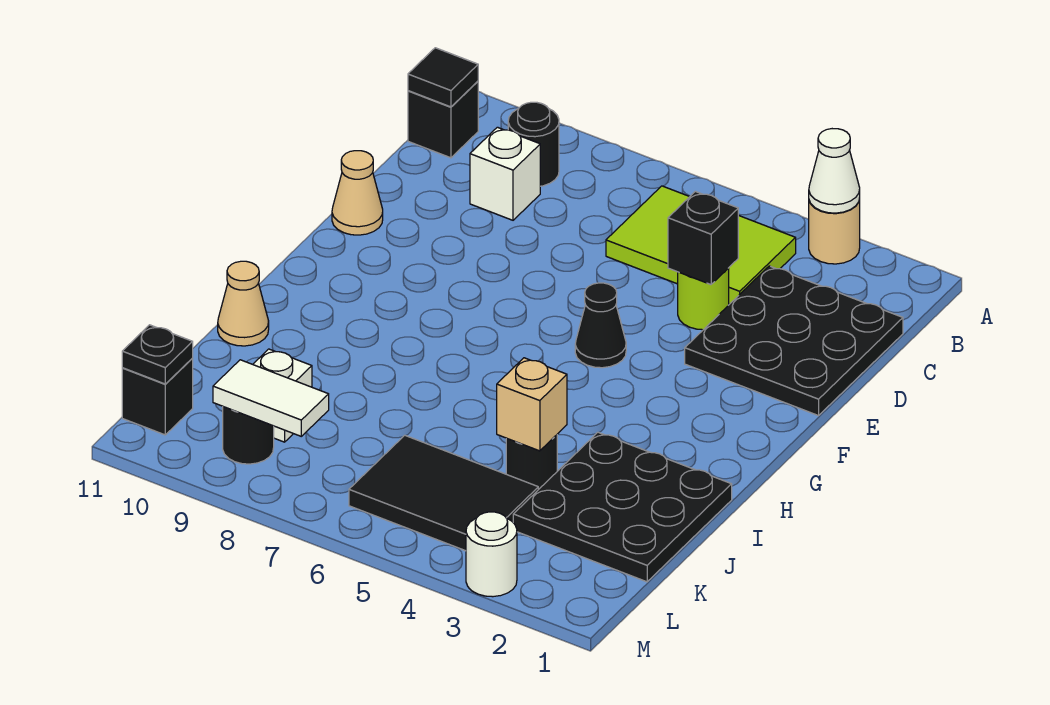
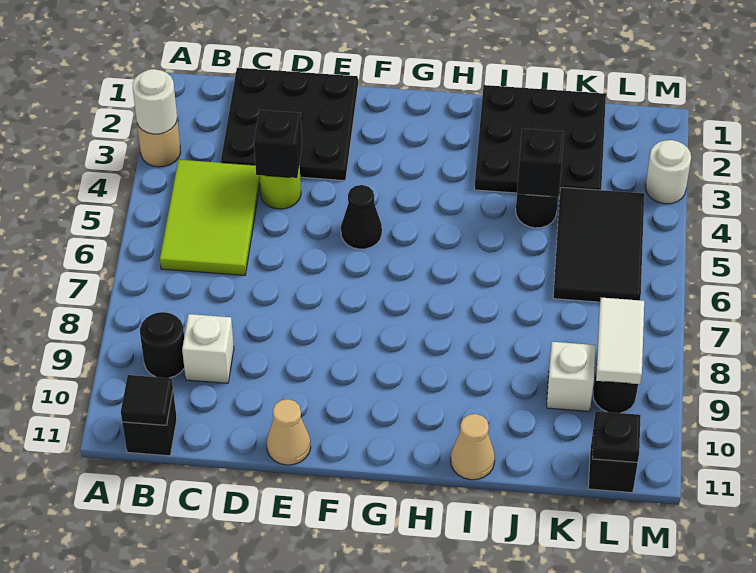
white 1x1 cone [809,129,860,213] -> white 1x1 round brick [133,69,177,134]
tan 1x1 brick [497,358,567,451] -> black 1x1 brick [517,129,564,197]

